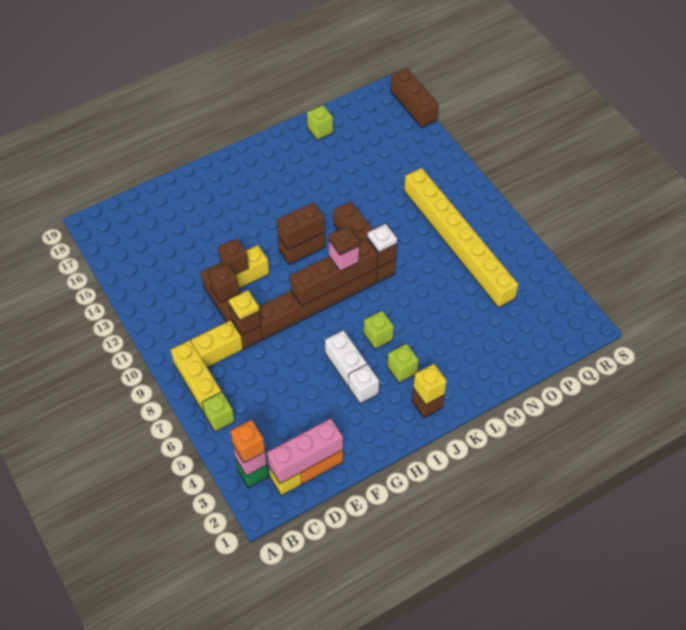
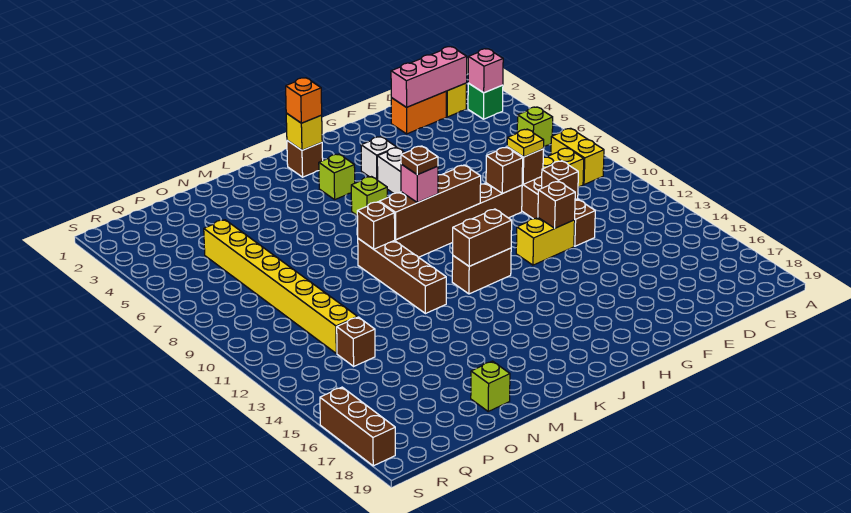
orange 1x1 brick [230,420,265,463] -> orange 1x1 brick moved to [286,78,322,123]
yellow 1x3 brick [171,340,221,413] -> yellow 1x2 brick [551,128,604,185]
none -> brown 1x1 brick [486,147,523,193]
white 1x1 plate [368,224,397,252] -> none
none -> brown 1x1 brick [337,317,375,366]

